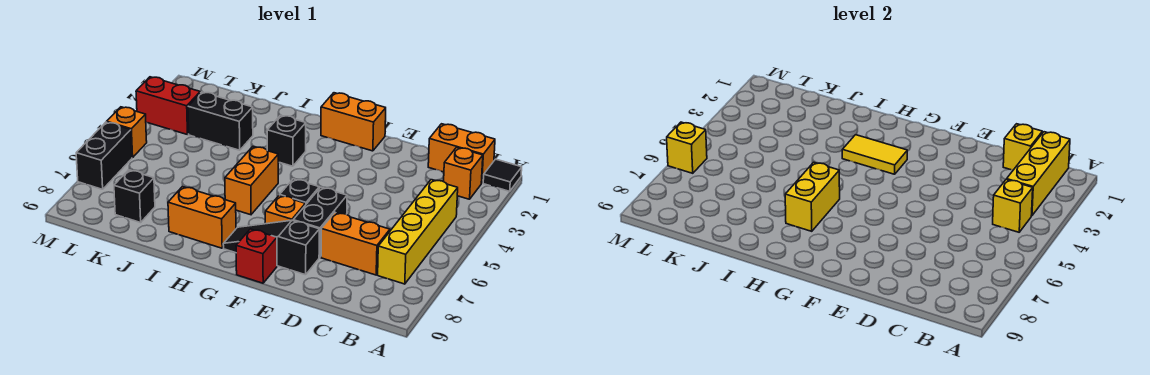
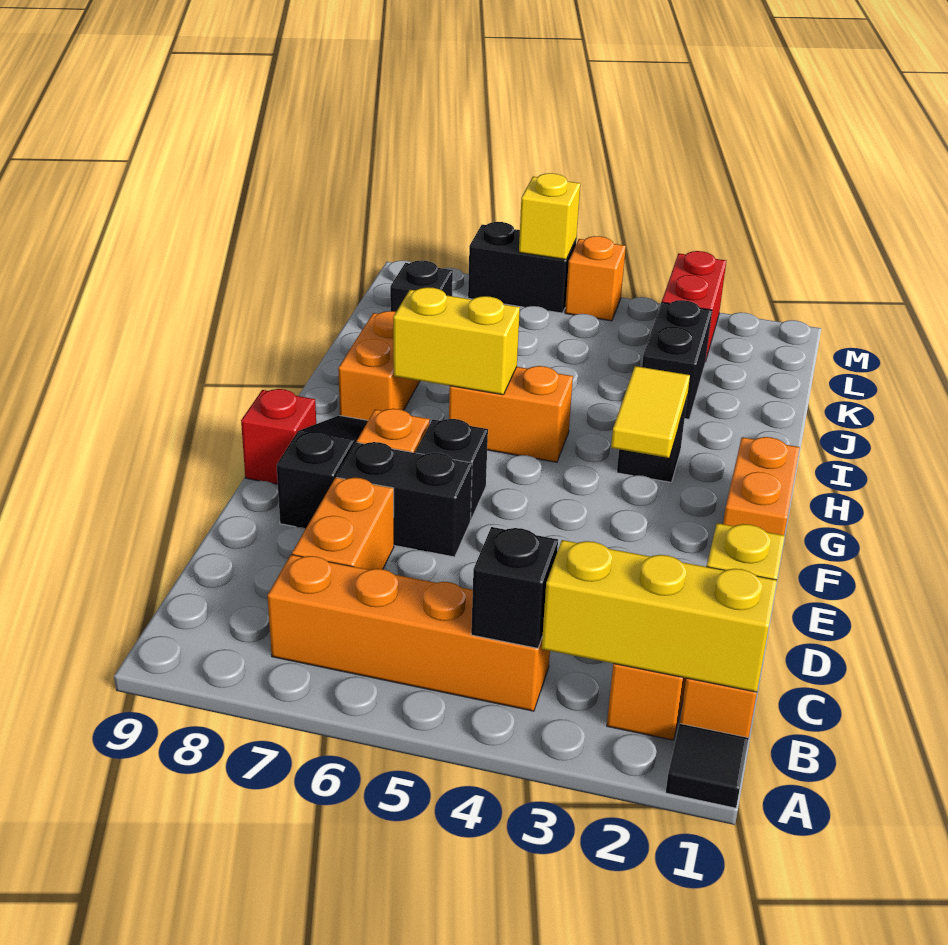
yellow 1x4 brick [378,180,458,284] -> orange 1x4 brick [267,555,550,711]
yellow 1x1 brick [993,180,1033,232] -> black 1x1 brick [471,527,558,648]

